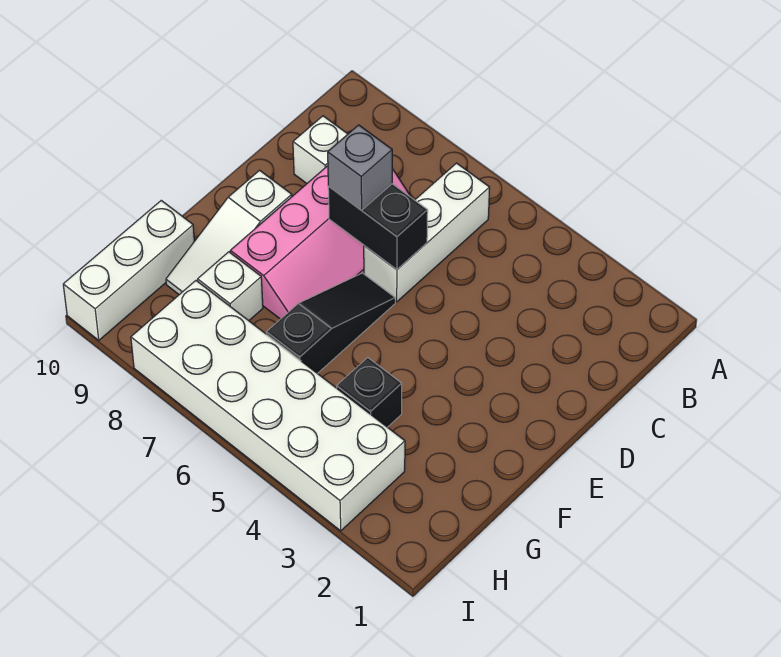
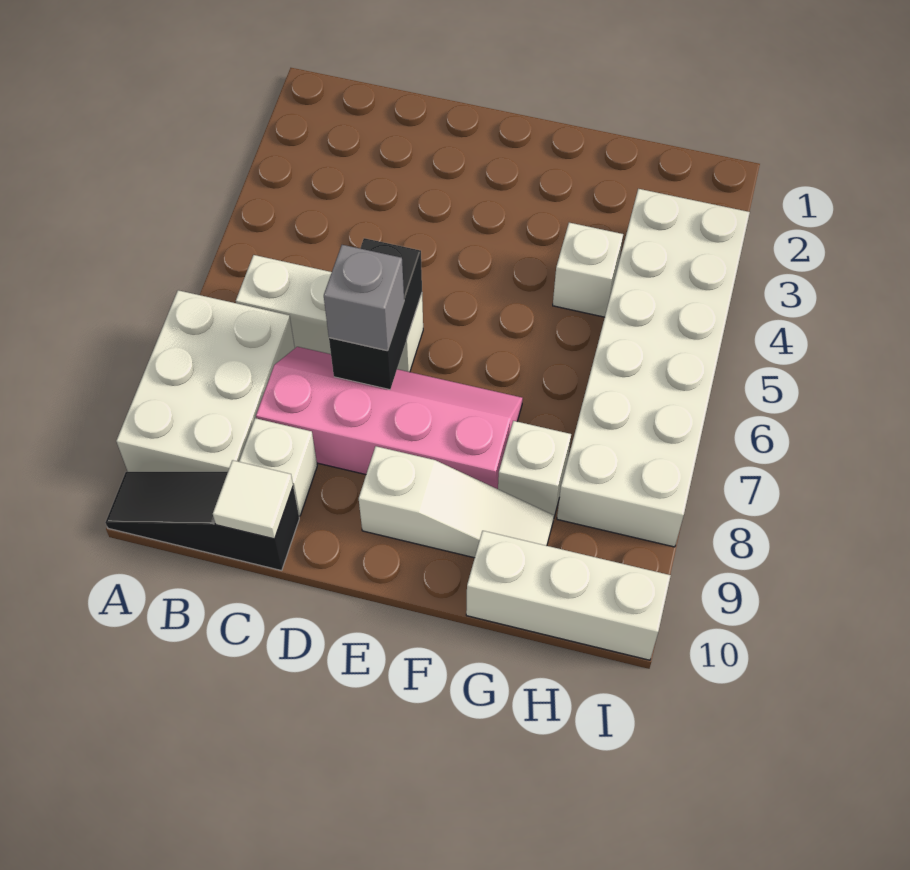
none -> white 2x3 brick [116,290,295,472]
none -> white 1x1 tile [213,460,293,539]
black 1x3 slope [266,273,395,374] -> black 1x3 slope moved to [105,472,299,571]
black 1x1 brick [337,358,402,427] -> white 1x1 brick [553,223,623,317]

